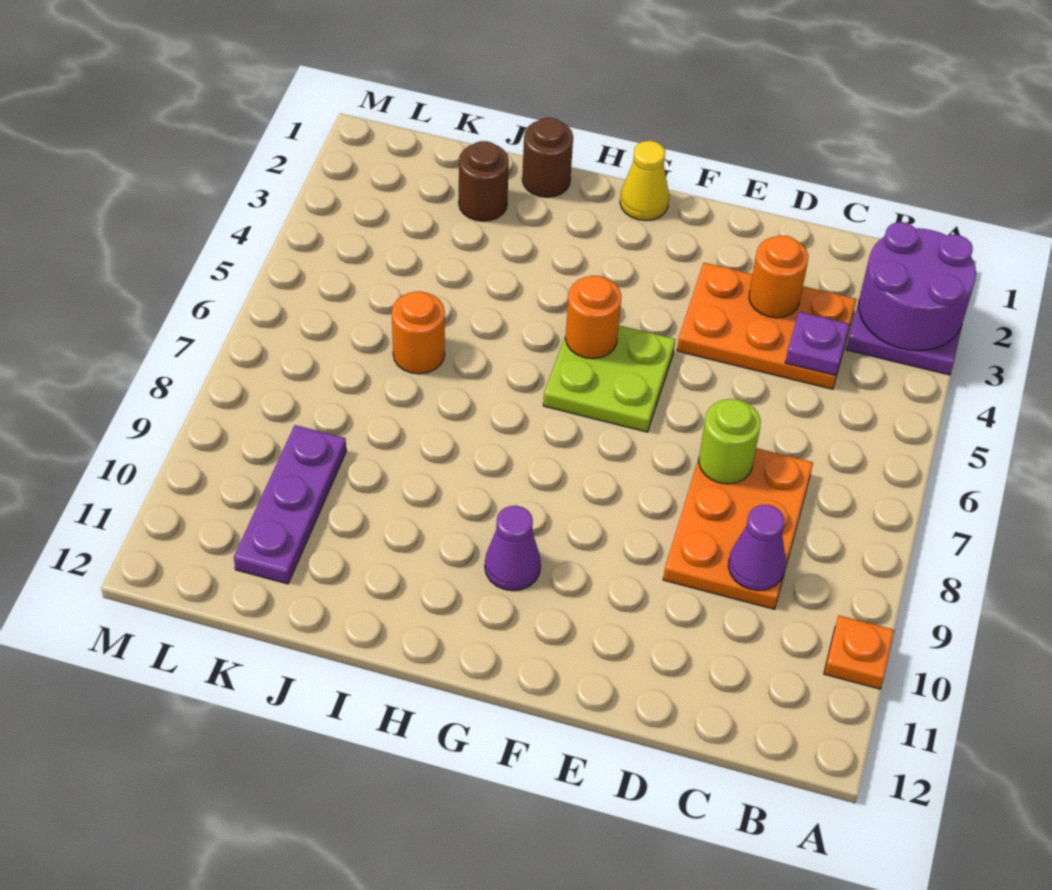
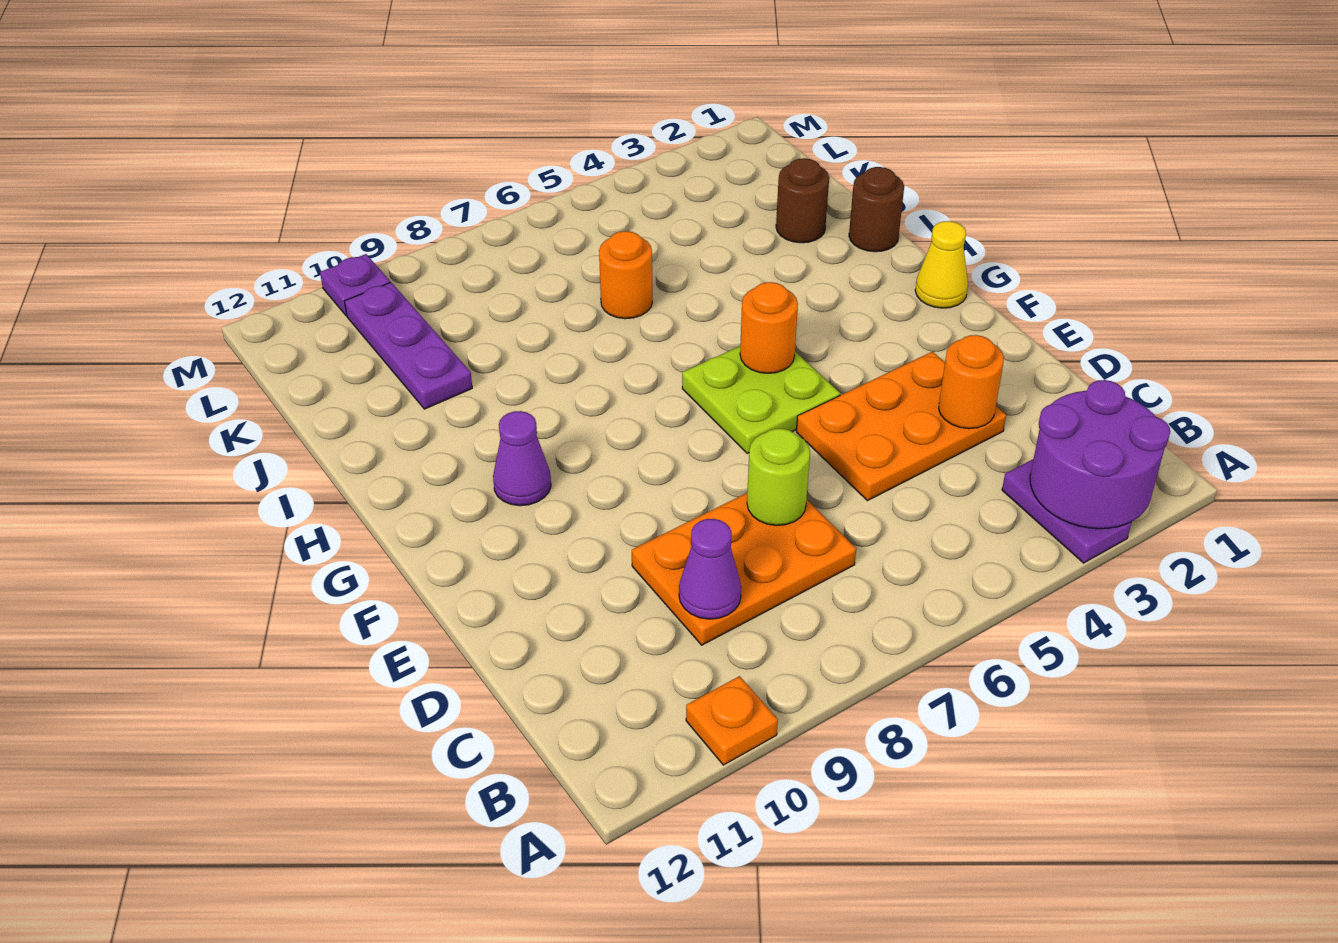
orange 2x3 plate [677,263,856,389] -> orange 2x3 plate turned to [796,352,1006,501]
purple 1x1 plate [785,312,850,376] -> purple 1x1 plate moved to [320,254,390,316]
purple 1x3 plate [234,425,346,584] -> purple 1x3 plate turned to [345,282,472,409]

